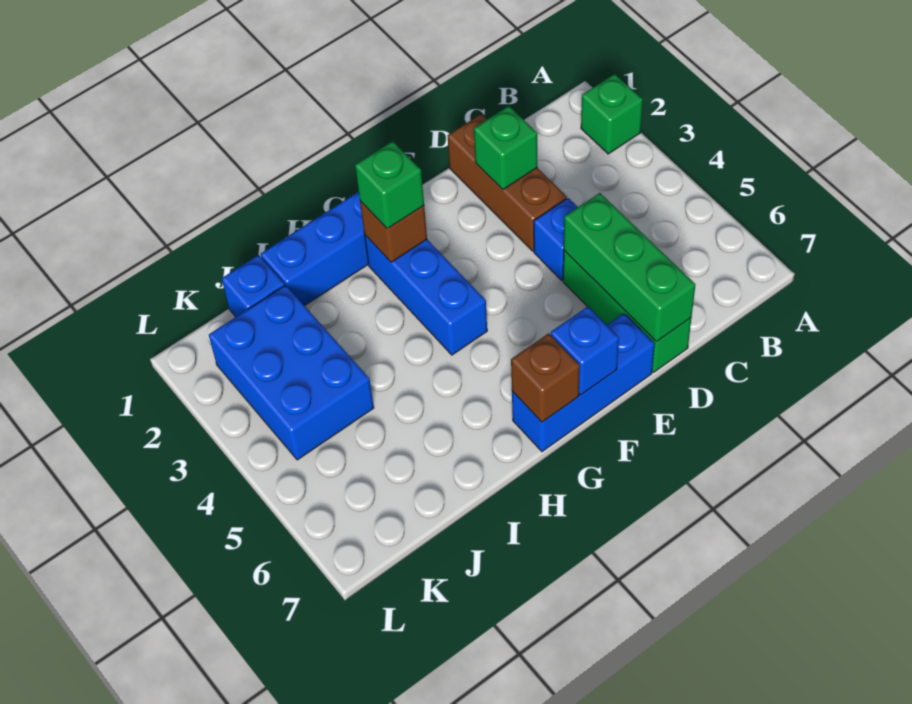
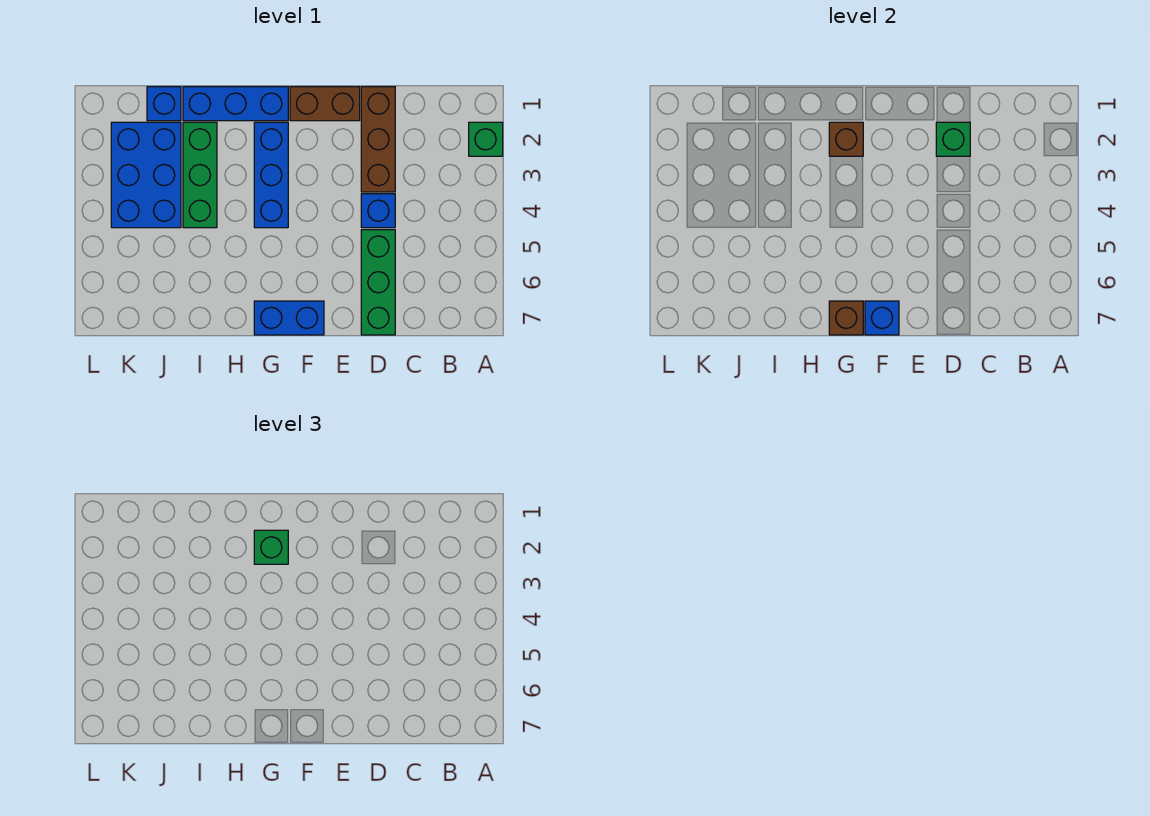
green 1x3 brick [564,193,695,342] -> green 1x3 brick moved to [183,122,217,228]
none -> brown 1x2 brick [290,87,360,121]
blue 1x3 brick [512,313,654,452] -> blue 1x2 brick [254,301,324,335]

